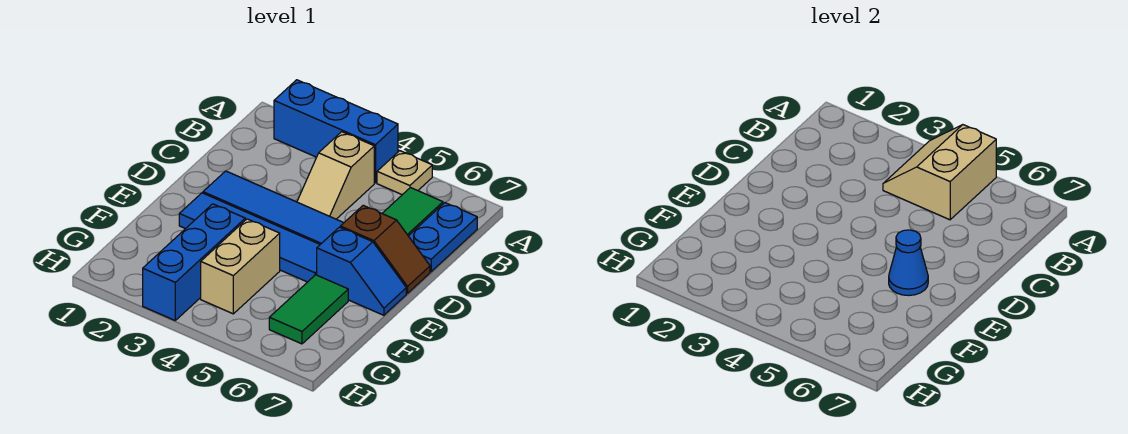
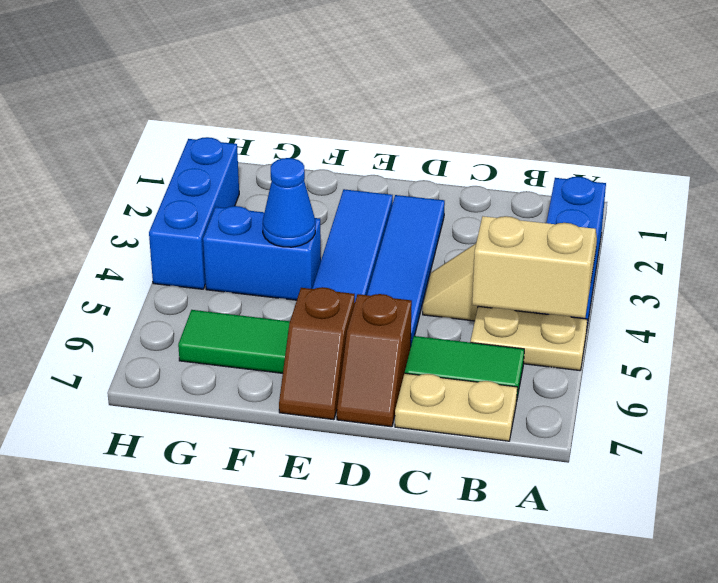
tan 1x1 plate [377,151,432,195] -> tan 1x2 plate [471,306,587,371]
blue 1x2 plate [409,203,477,272] -> tan 1x2 plate [395,373,517,441]
blue 1x2 slope [317,227,406,315] -> brown 1x2 slope [279,287,355,420]
blue 1x1 cone [889,230,928,296] -> blue 1x1 cone moved to [263,158,315,247]
blue 1x3 brick [143,204,245,320] -> blue 1x3 brick turned to [149,137,239,289]
tan 1x2 brick [201,219,280,314] -> blue 1x2 brick [203,206,321,300]

